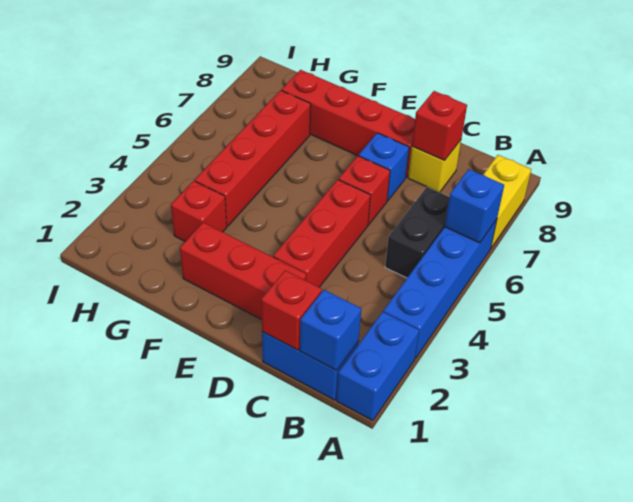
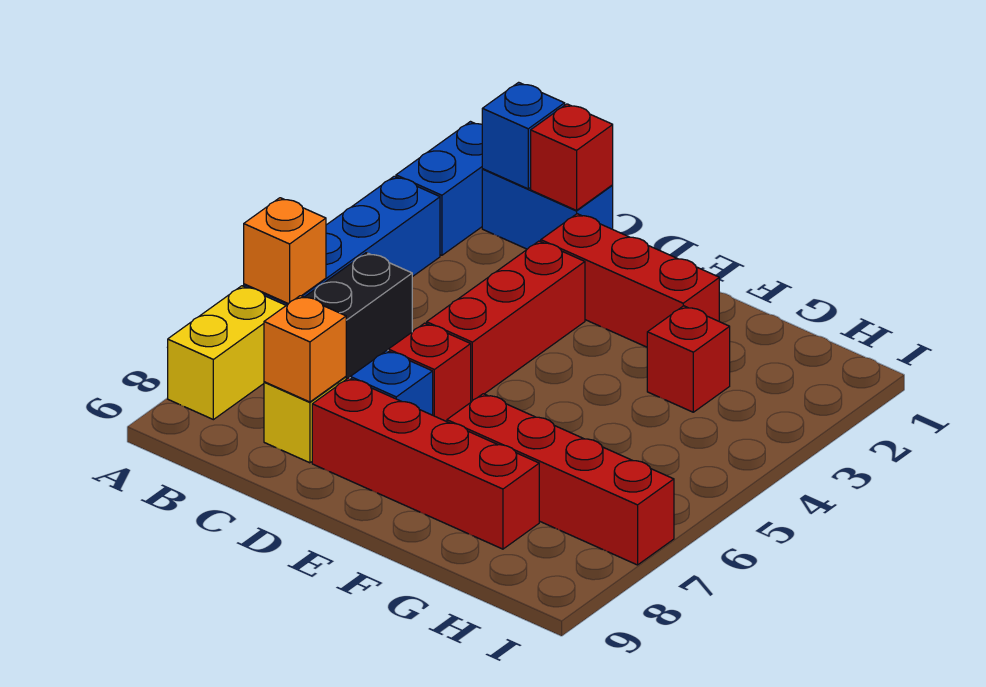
blue 1x1 brick [445,169,504,243] -> orange 1x1 brick [244,198,326,304]
red 1x1 brick [412,91,467,161] -> orange 1x1 brick [264,296,346,402]
red 1x4 brick [195,90,311,226] -> red 1x4 brick turned to [447,394,674,565]

